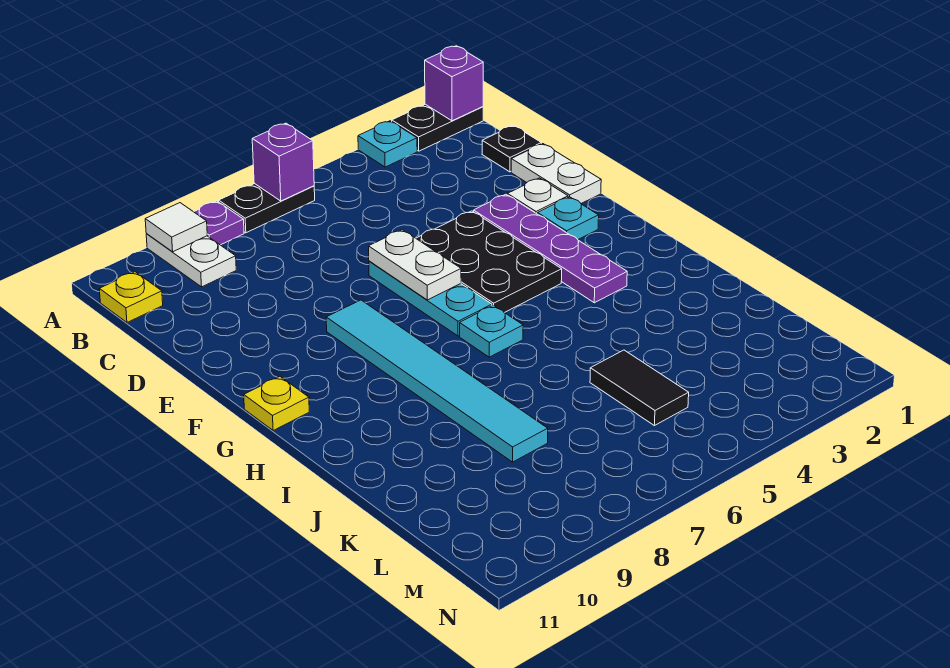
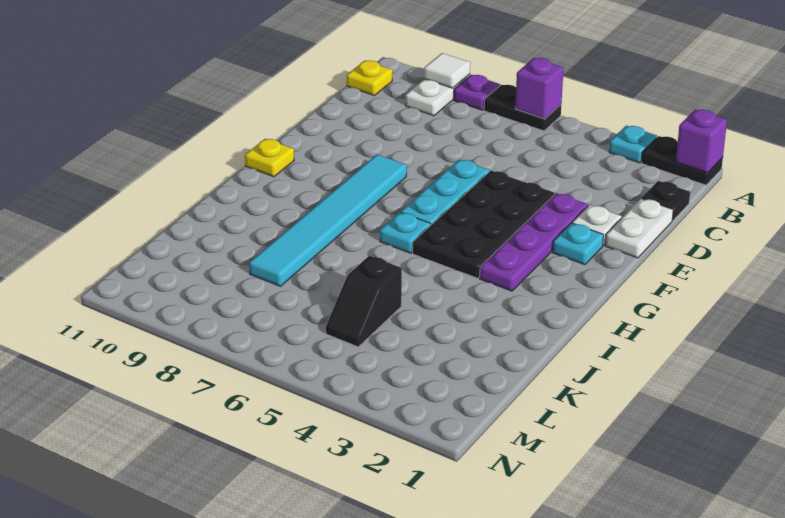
black 2x3 plate [416,211,562,313] -> black 2x4 plate [413,171,554,278]
white 1x2 plate [369,230,461,300] -> none
black 1x2 tile [590,350,689,426] -> black 1x2 slope [326,256,402,347]

